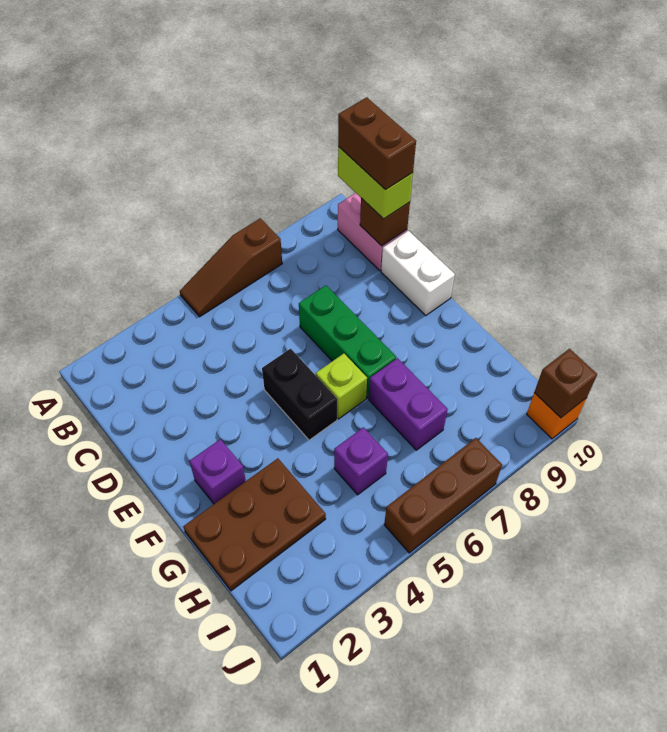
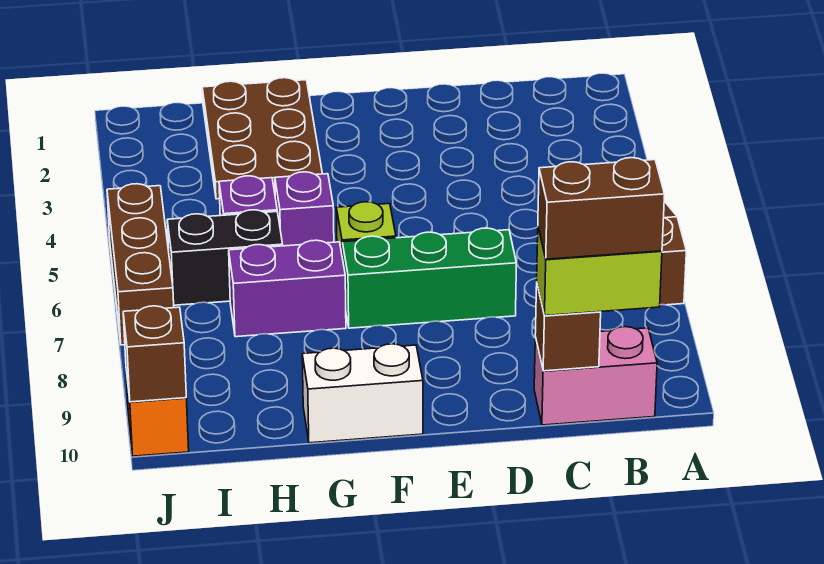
white 1x2 brick [381,231,455,316] -> white 1x2 brick moved to [302,344,423,443]
black 1x2 brick [262,349,337,440] -> black 1x2 brick moved to [167,210,283,305]
purple 1x1 brick [189,439,246,504] -> purple 1x1 brick moved to [275,172,334,246]

